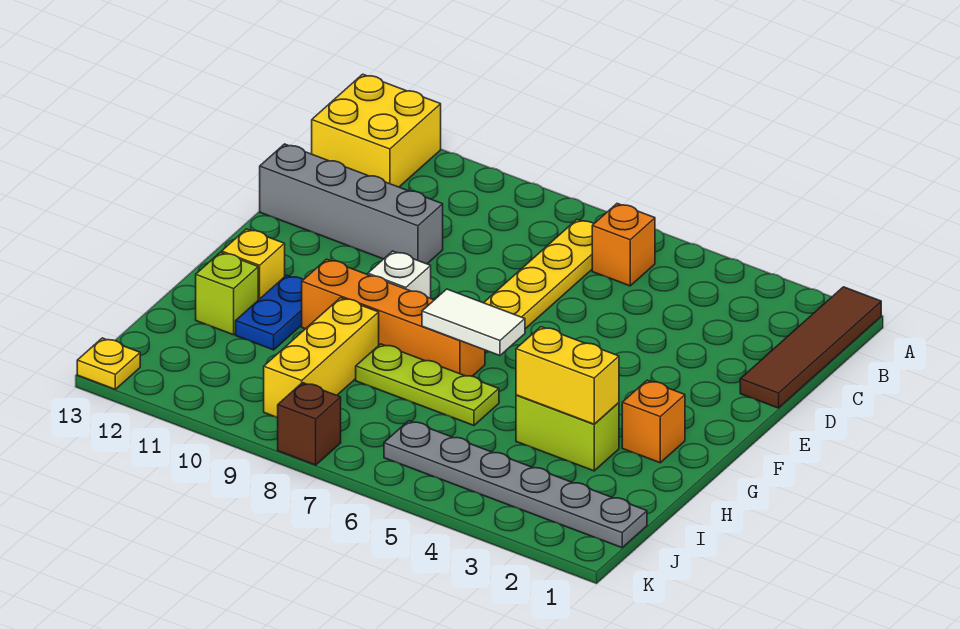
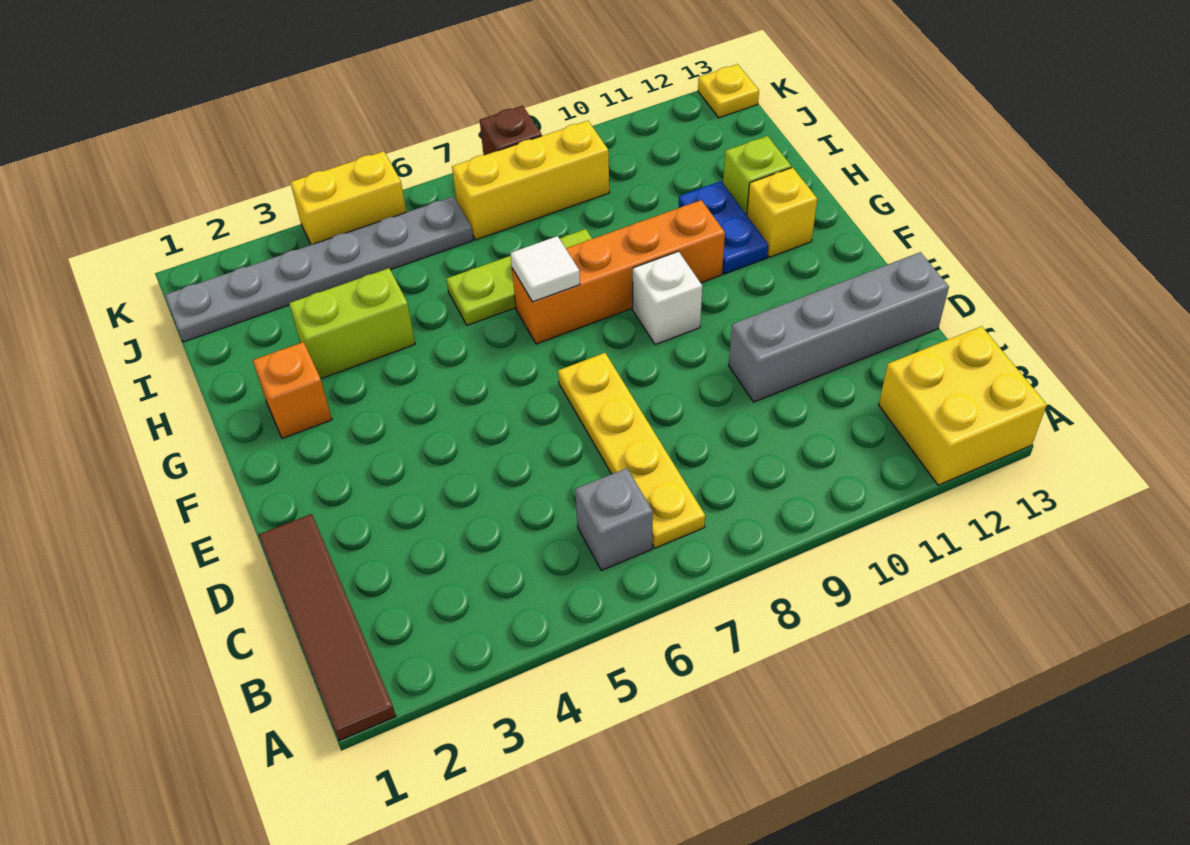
orange 1x1 brick [592,204,655,286] -> grey 1x1 brick [575,468,653,570]
white 1x2 tile [422,289,525,356] -> white 1x1 tile [510,236,580,302]
yellow 1x2 brick [516,327,619,424] -> yellow 1x2 brick moved to [290,151,406,245]
yellow 1x3 brick [264,298,379,417] -> yellow 1x3 brick turned to [452,121,609,240]

